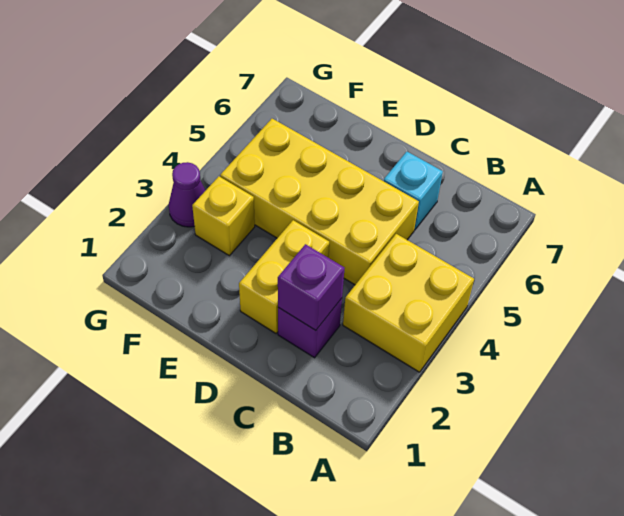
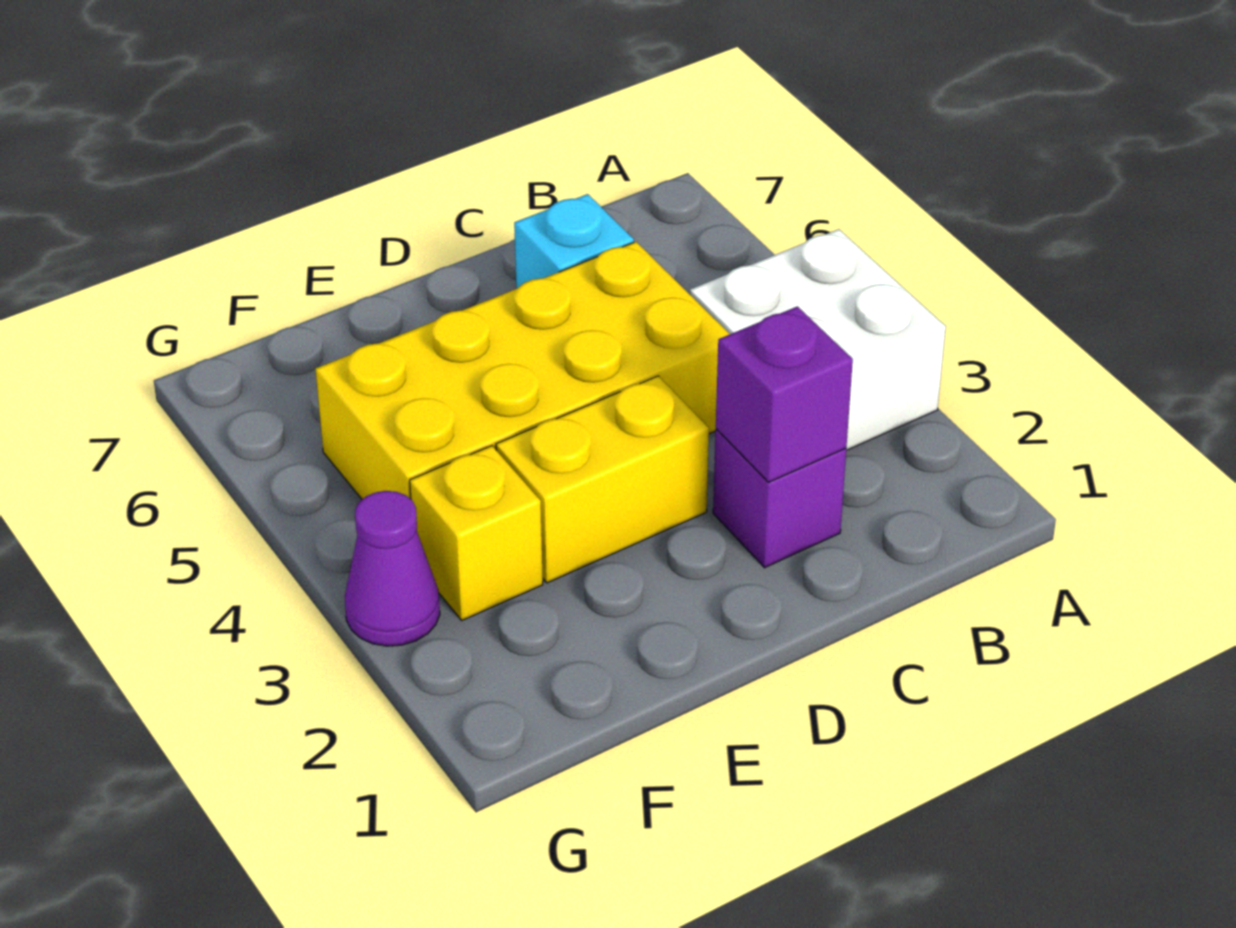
yellow 2x2 brick [343,234,474,372] -> white 2x2 brick [690,229,946,450]
yellow 1x2 brick [239,220,329,333] -> yellow 1x2 brick turned to [496,376,709,583]

